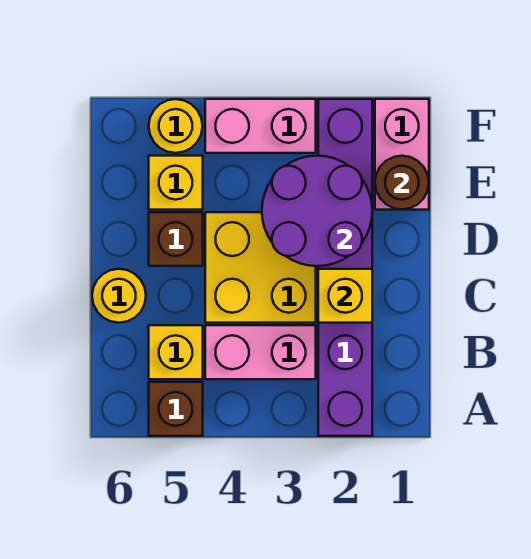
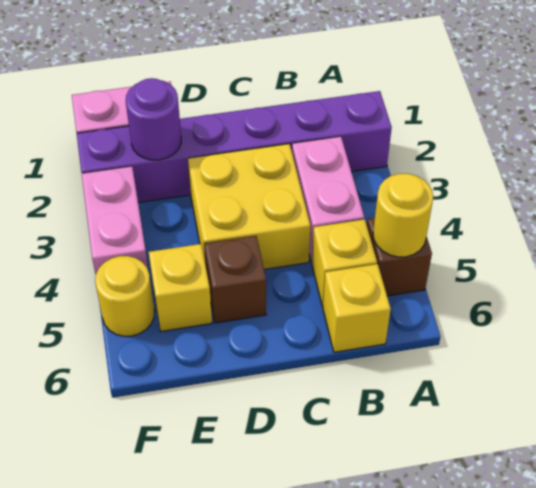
yellow 1x1 brick [318,269,372,323] -> yellow 1x1 brick moved to [323,264,391,352]
yellow 1x1 round brick [92,269,146,323] -> yellow 1x1 round brick moved to [373,174,433,257]
purple 2x2 round brick [262,156,372,266] -> purple 1x1 round brick [126,78,181,160]
brown 1x1 round brick [375,156,429,210] -> none

